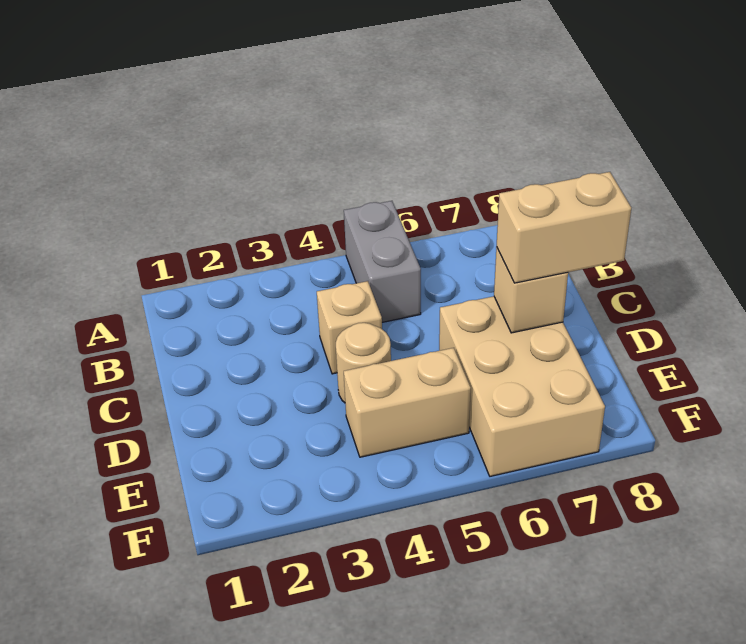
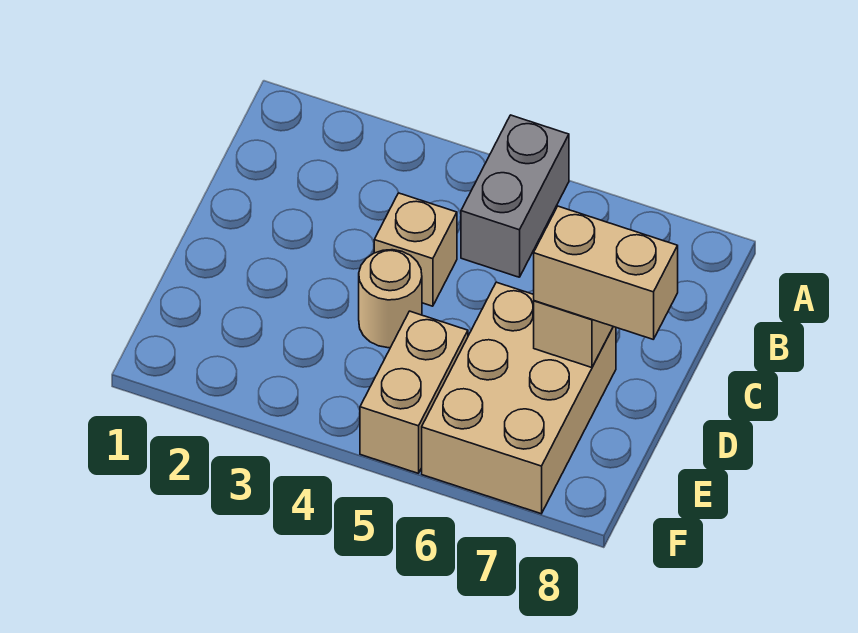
tan 1x2 brick [344,348,471,457] -> tan 1x2 brick turned to [360,311,468,473]

